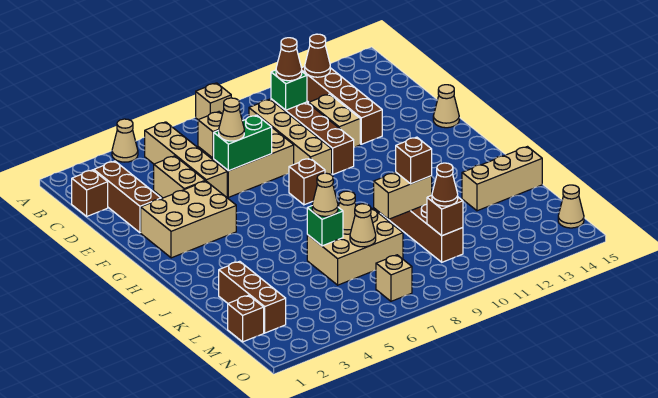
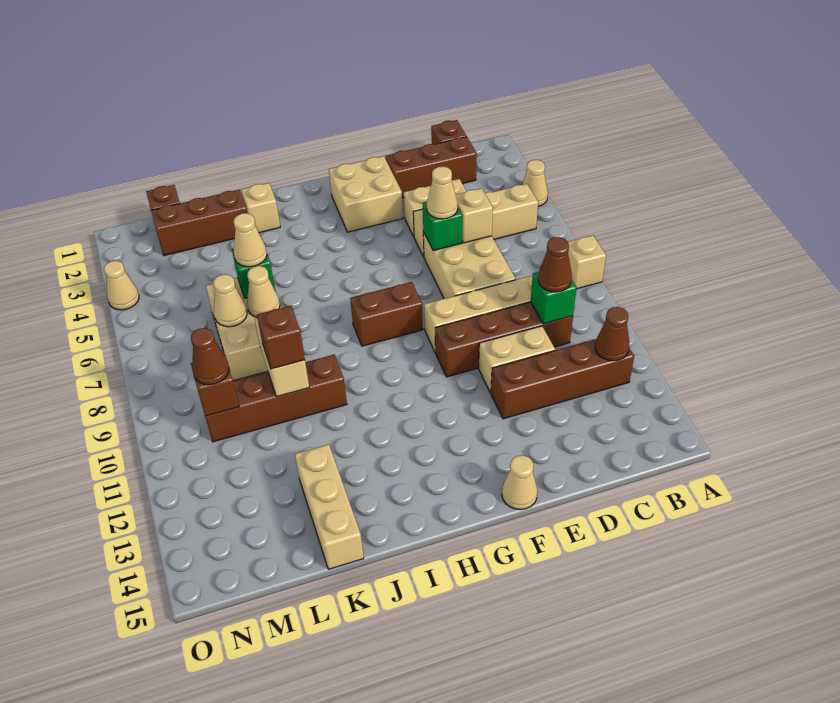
green 1x2 brick [214,115,272,171] -> green 1x1 brick [423,202,462,251]
tan 2x3 brick [141,181,236,258] -> tan 2x2 brick [329,156,403,232]
brown 1x1 brick [289,158,325,205] -> brown 1x2 brick [350,282,423,346]
tan 1x1 brick [376,255,412,301] -> tan 1x1 brick moved to [241,183,280,233]
tan 1x1 cone [558,185,584,228] -> tan 1x1 cone moved to [104,261,139,310]

